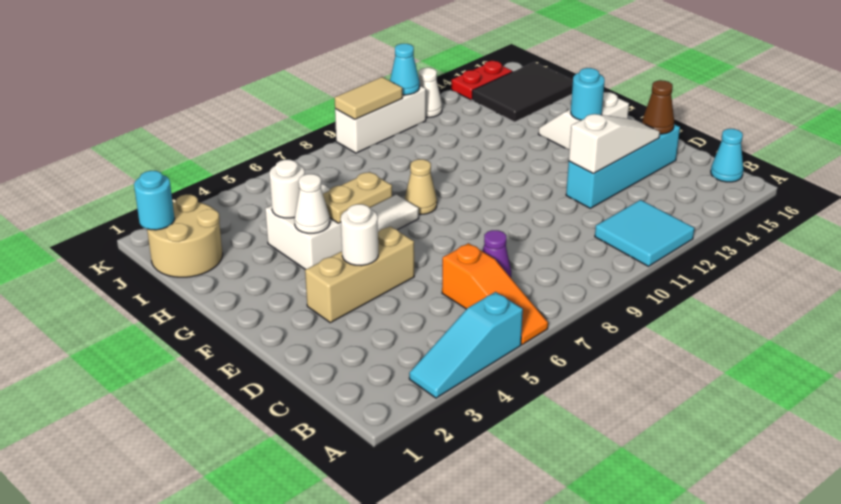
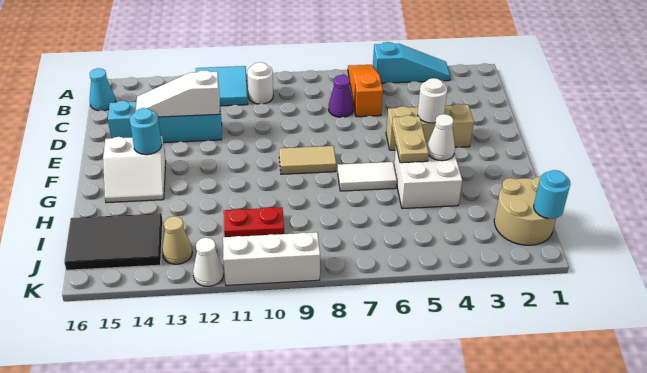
brown 1x1 cone [642,80,674,134] -> none
tan 1x2 plate [323,172,392,223] -> tan 1x2 plate turned to [392,115,429,163]
tan 1x1 cone [405,159,437,214] -> tan 1x1 cone moved to [162,216,192,264]
white 1x1 round brick [269,160,305,218] -> white 1x1 round brick moved to [247,62,273,104]
tan 1x2 tile [335,77,402,119] -> tan 1x2 tile moved to [279,146,336,174]
cyan 1x1 cone [390,44,420,95] -> none
red 1x2 plate [451,61,513,100] -> red 1x2 plate moved to [224,207,284,237]

